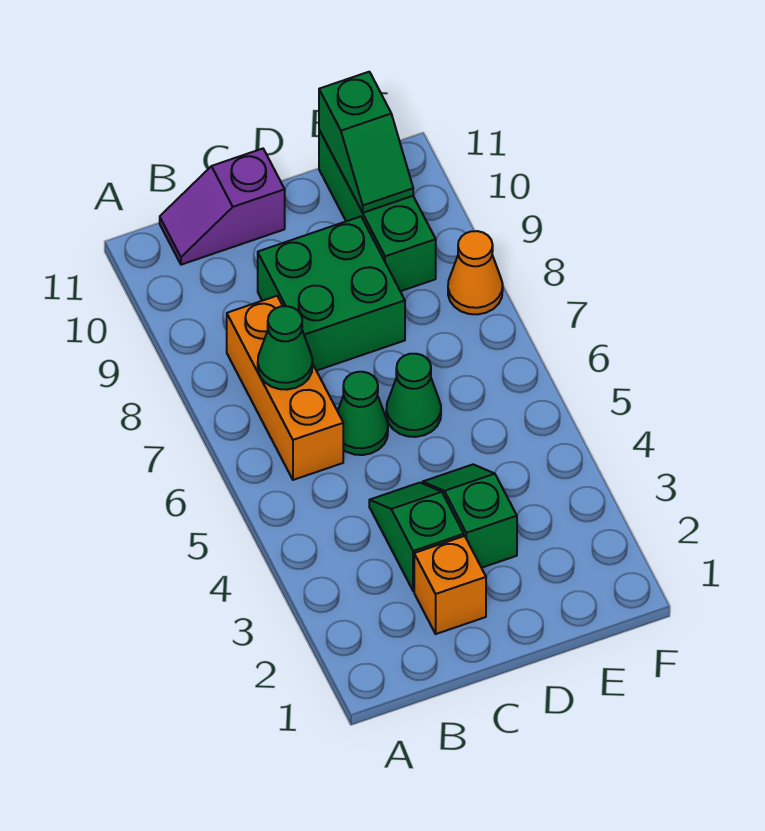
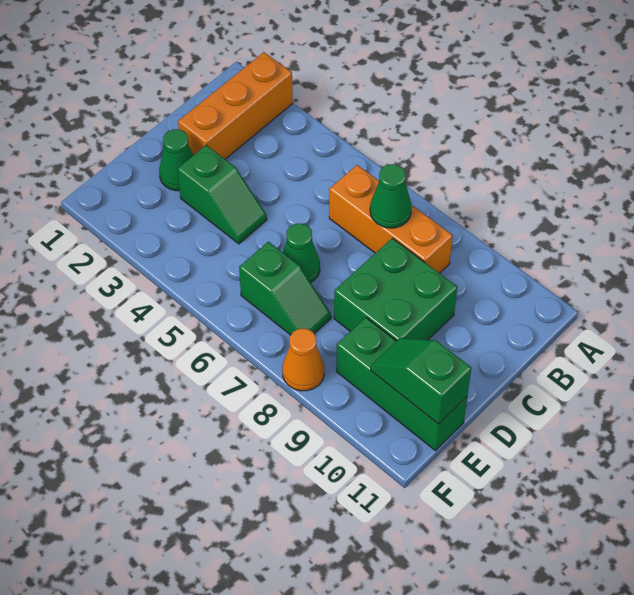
purple 1x2 slope [160,149,285,265] -> none
orange 1x1 brick [414,536,486,634] -> orange 1x3 brick [178,52,293,159]
green 1x2 slope [369,483,464,591] -> green 1x2 slope moved to [239,242,331,335]
green 1x1 cone [338,372,388,455] -> green 1x1 cone moved to [159,129,193,191]

